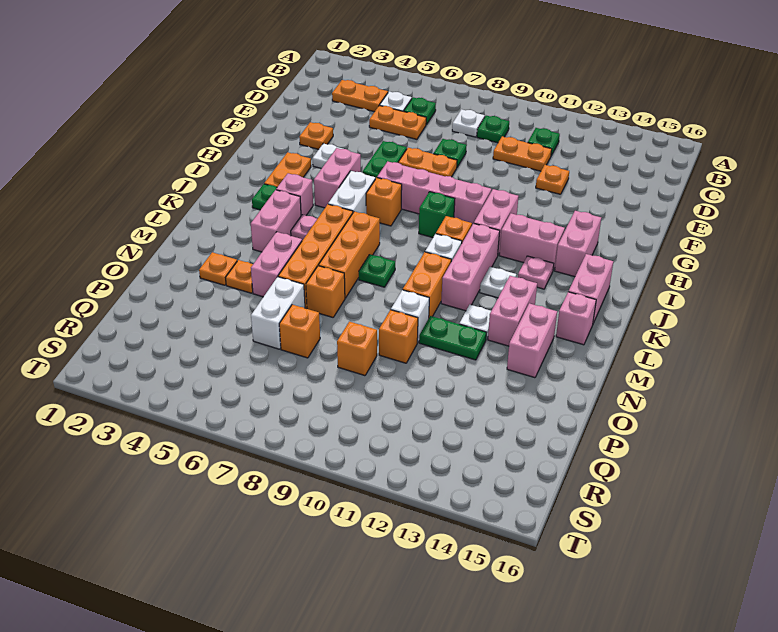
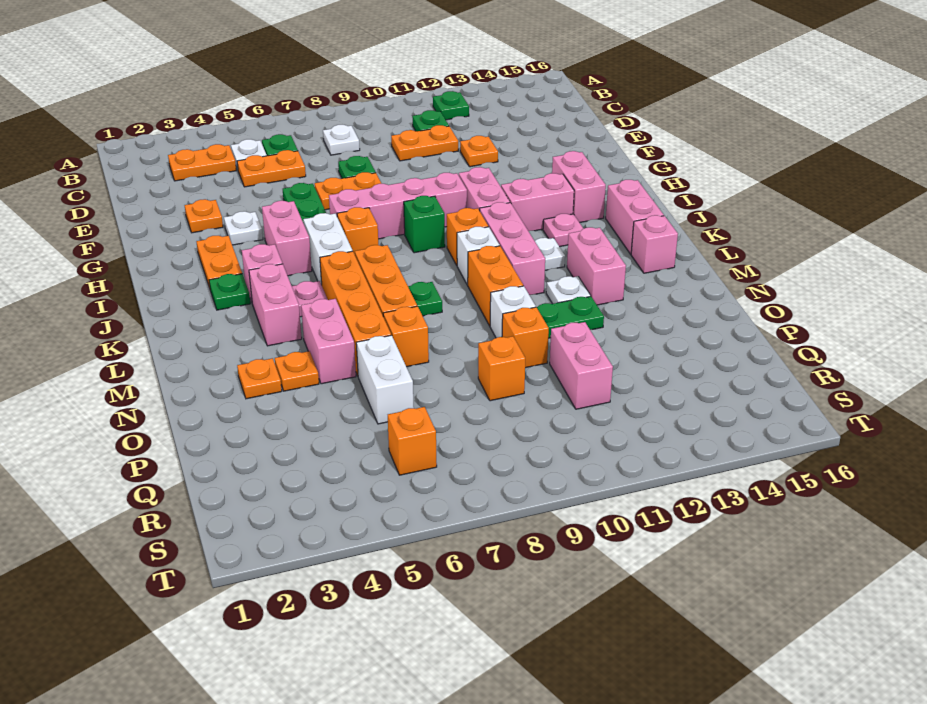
green 1x1 plate [477,116,509,143] -> green 1x1 plate moved to [433,91,469,120]
pink 1x2 brick [507,303,557,378] -> pink 1x2 brick moved to [550,322,613,409]
orange 1x1 brick [279,305,320,358] -> orange 1x1 brick moved to [388,407,437,475]

